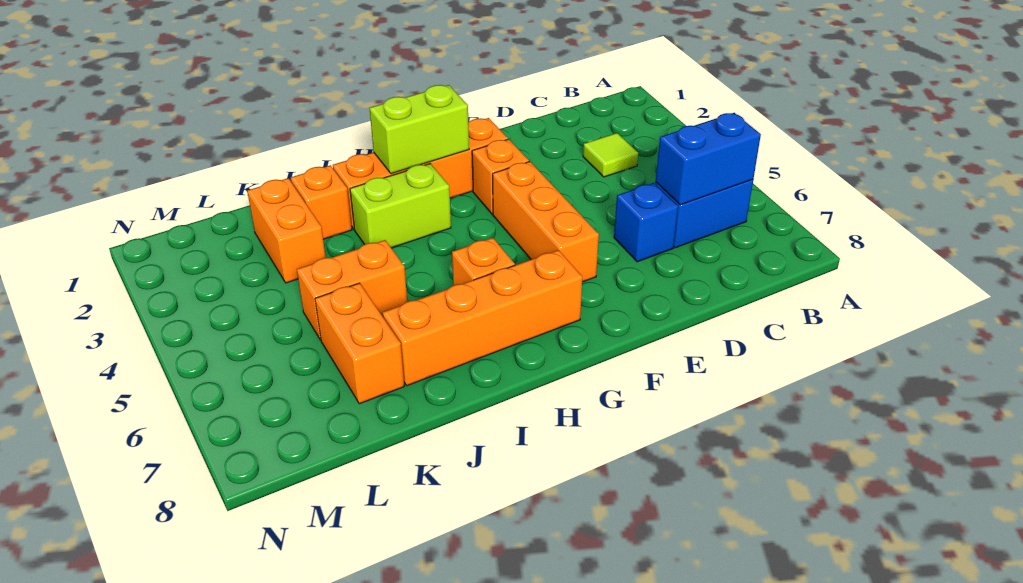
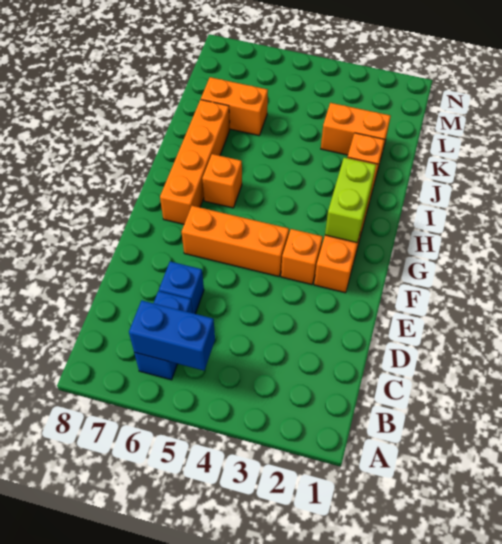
blue 1x2 brick [656,113,761,205] -> blue 1x2 brick turned to [129,300,215,371]
lime 1x1 tile [583,133,638,177] -> none
lime 1x2 brick [350,163,451,248] -> none
orange 1x2 brick [297,240,407,340] -> none

